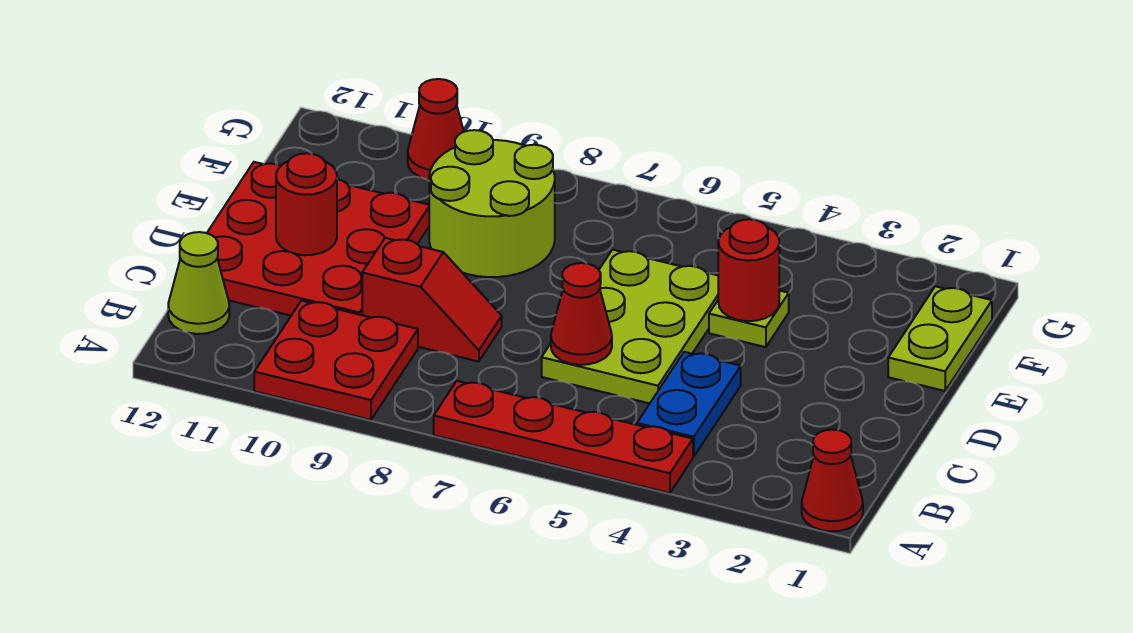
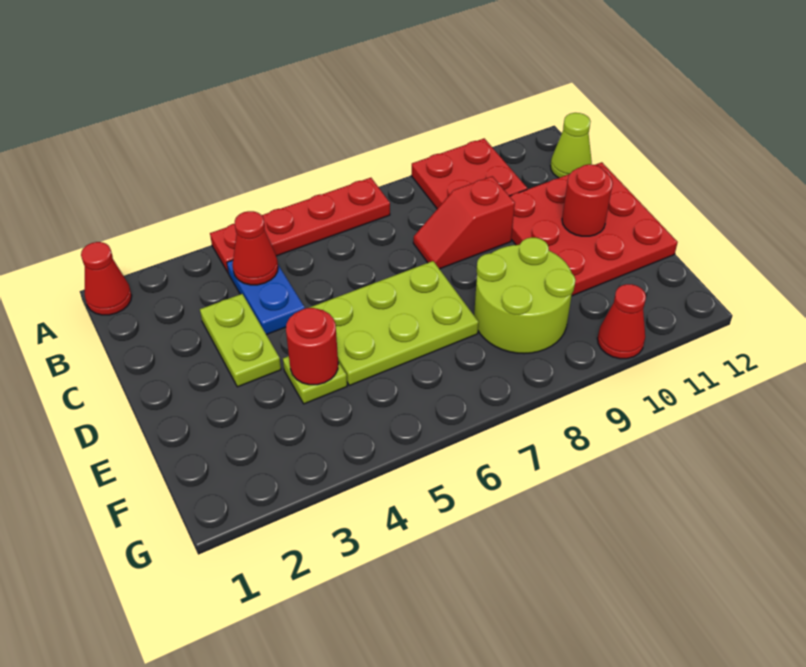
lime 2x3 plate [542,250,718,403] -> lime 2x3 plate turned to [309,261,479,386]
red 1x1 cone [551,263,612,365] -> red 1x1 cone moved to [232,211,278,285]
lime 1x2 plate [888,286,992,391] -> lime 1x2 plate moved to [200,294,281,387]

